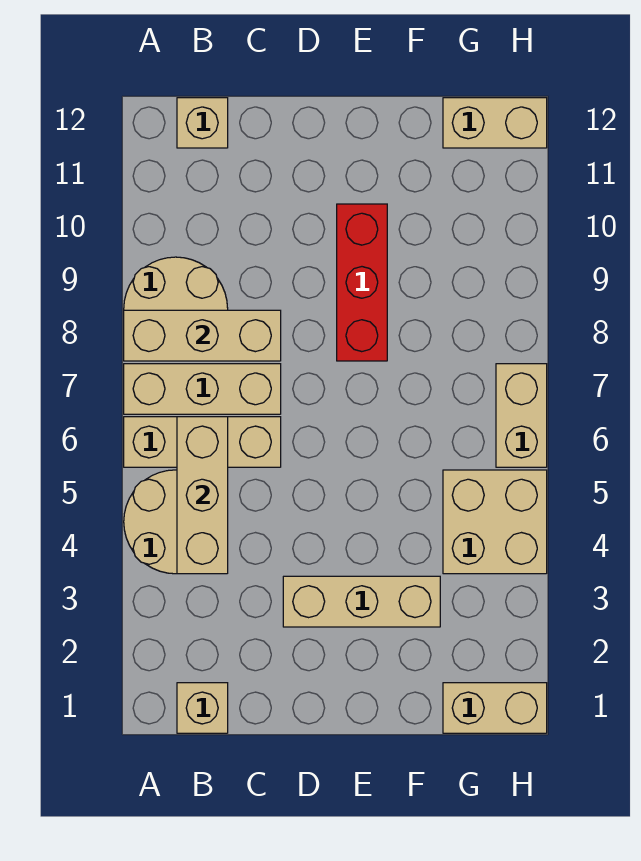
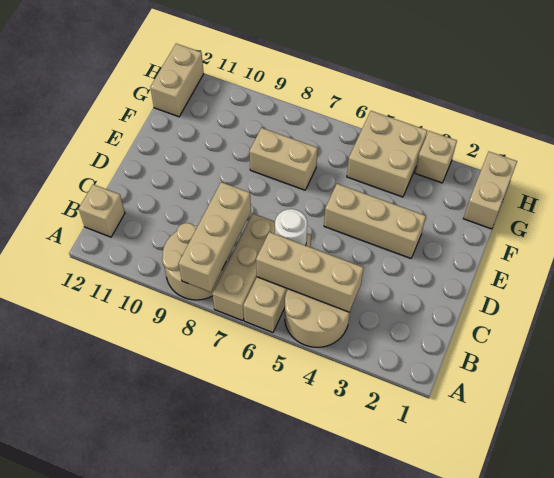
tan 1x1 brick [177,683,228,733] -> tan 1x1 brick moved to [415,131,457,183]
none -> white 1x1 round brick [275,209,307,245]
tan 1x3 brick [283,576,440,627] -> tan 1x3 brick turned to [324,184,426,258]
red 1x3 brick [337,204,387,361] -> none
tan 1x2 brick [496,364,547,467] -> tan 1x2 brick moved to [249,128,318,190]

